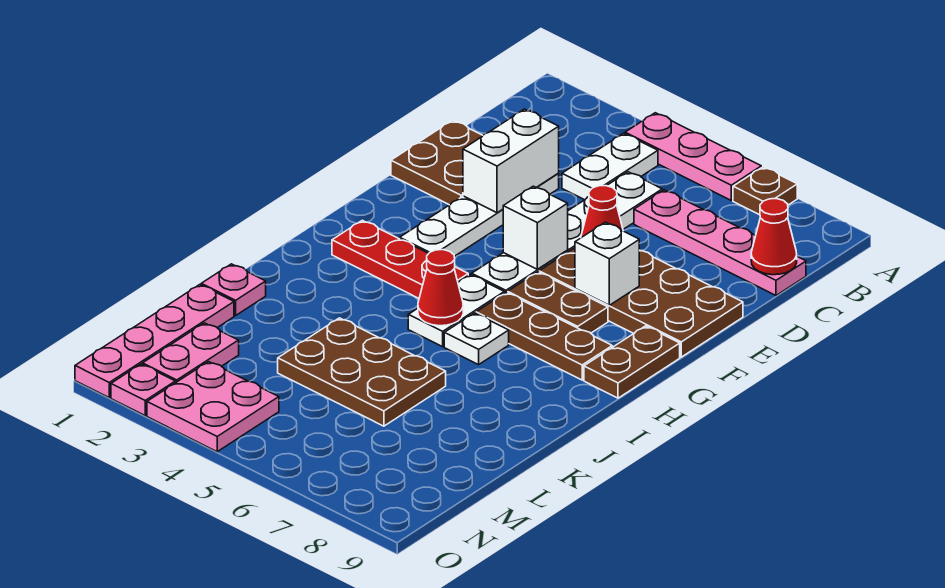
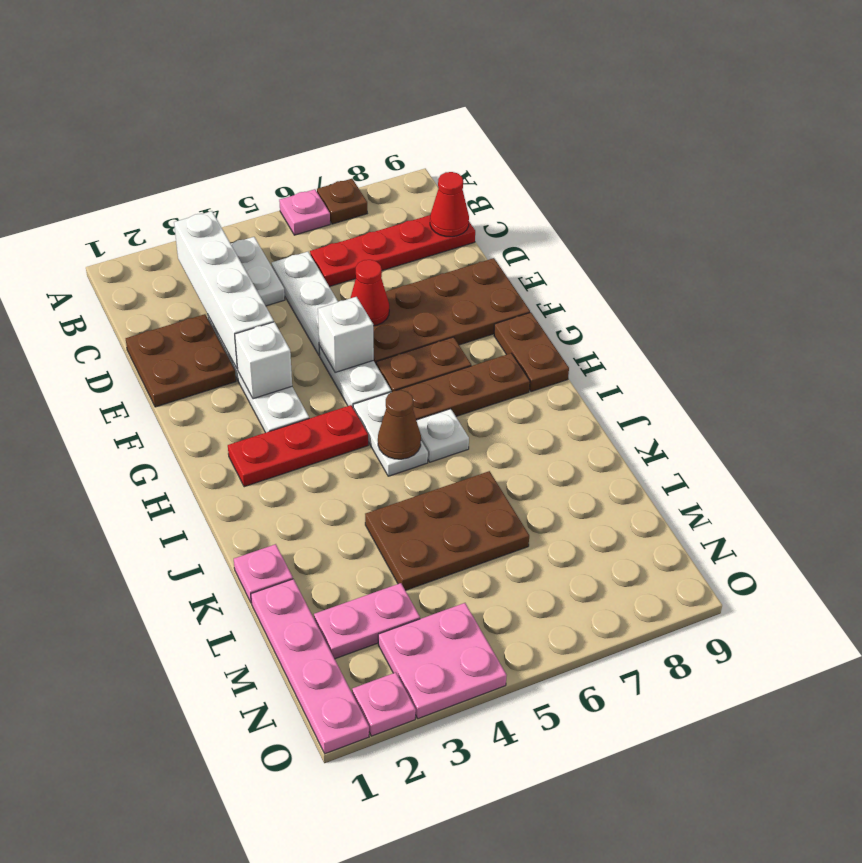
pink 1x3 plate [625,113,761,200] -> pink 1x1 plate [279,189,330,235]
pink 1x4 plate [634,190,806,295] -> red 1x4 plate [310,215,475,287]
white 1x2 brick [463,109,559,213] -> white 1x4 brick [174,211,274,369]
white 1x1 brick [575,222,639,305] -> white 1x1 brick moved to [235,322,292,399]
red 1x1 cone [418,250,463,326] -> brown 1x1 cone [378,390,421,459]
pink 1x2 plate [143,323,239,383] -> pink 1x2 plate turned to [314,583,420,659]

